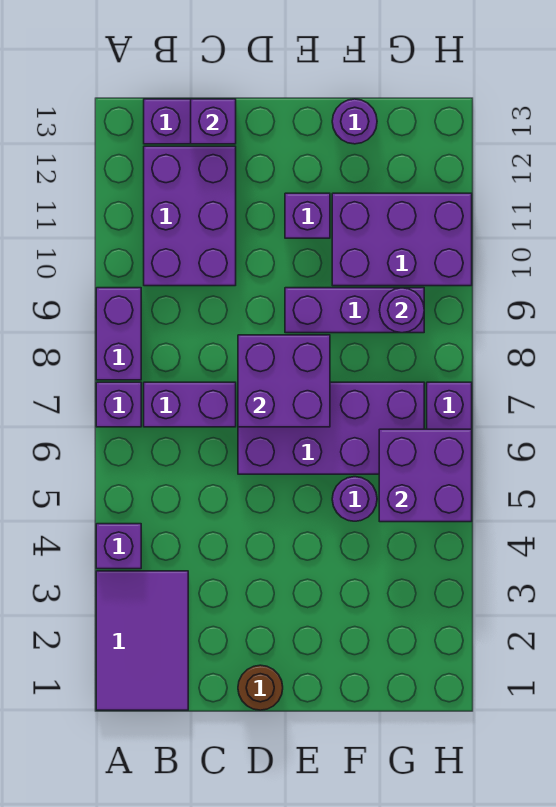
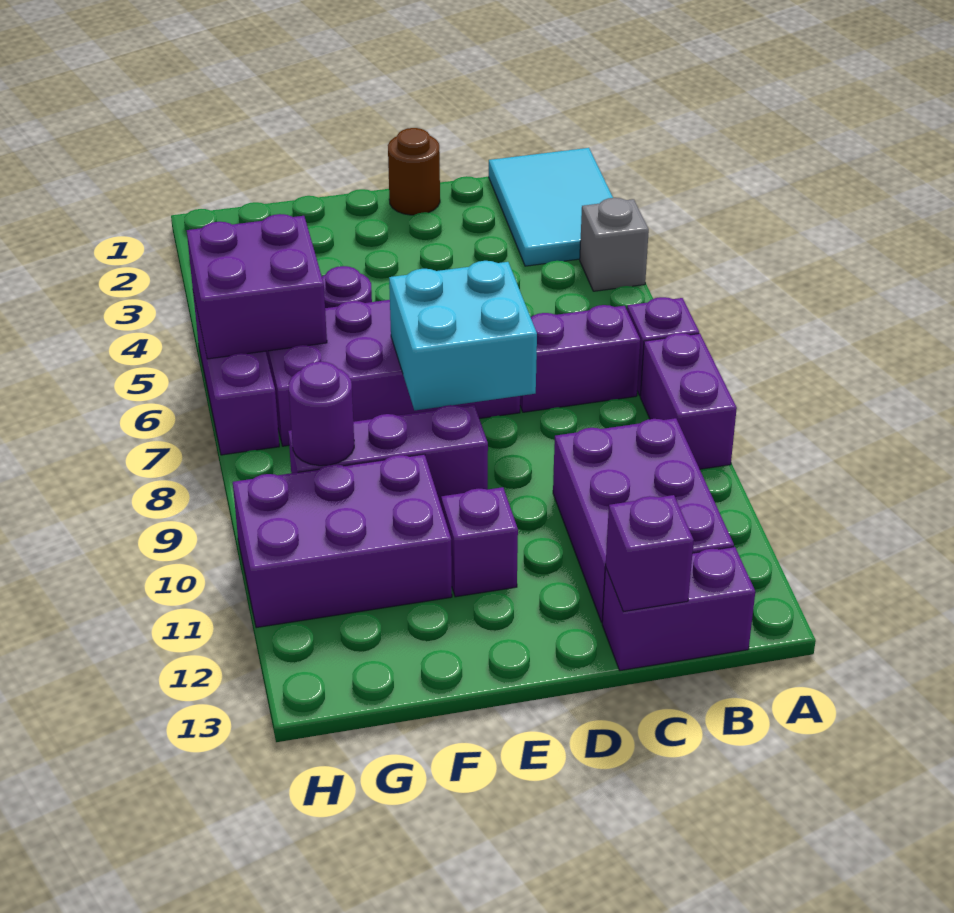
purple 2x3 tile [96,571,188,710] -> cyan 2x3 tile [489,148,613,266]
purple 1x1 brick [96,524,141,569] -> grey 1x1 brick [580,198,649,291]
purple 2x2 brick [238,335,330,427] -> cyan 2x2 brick [389,261,537,410]
purple 1x1 round brick [332,99,377,144] -> none

